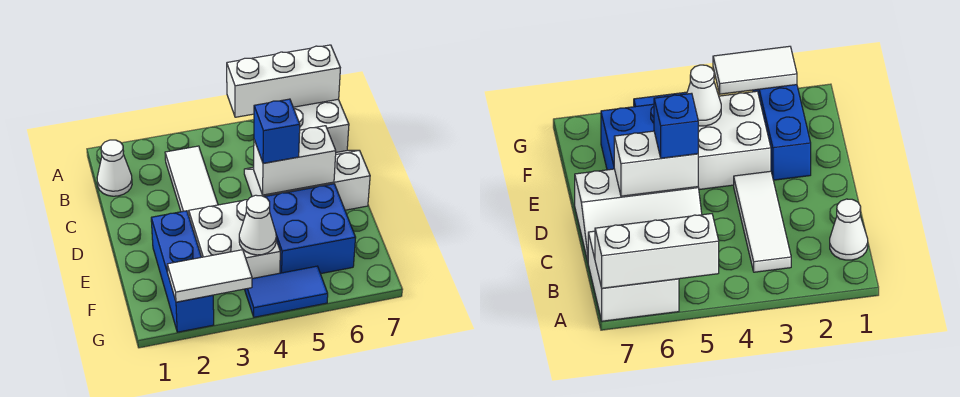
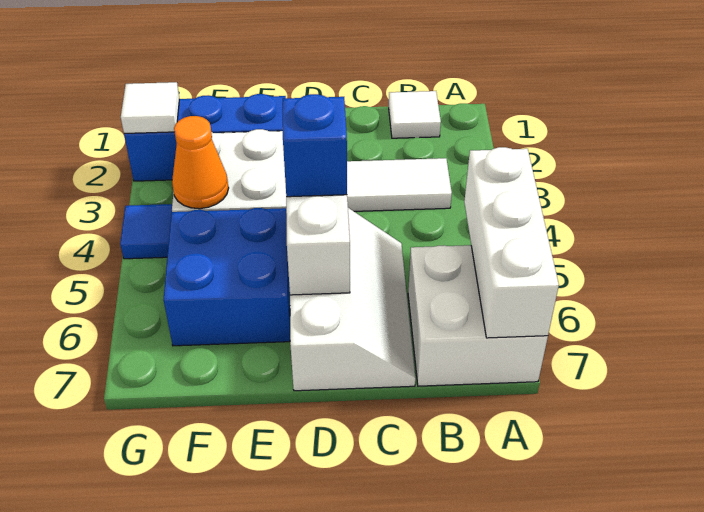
white 1x1 cone [97,140,132,196] -> white 1x1 tile [389,91,441,138]
white 1x1 cone [239,195,276,255] -> orange 1x1 cone [172,116,229,209]
white 1x2 tile [167,250,252,302] -> white 1x1 tile [121,82,179,133]
blue 1x2 tile [245,266,328,317] -> blue 1x1 tile [120,204,172,259]

